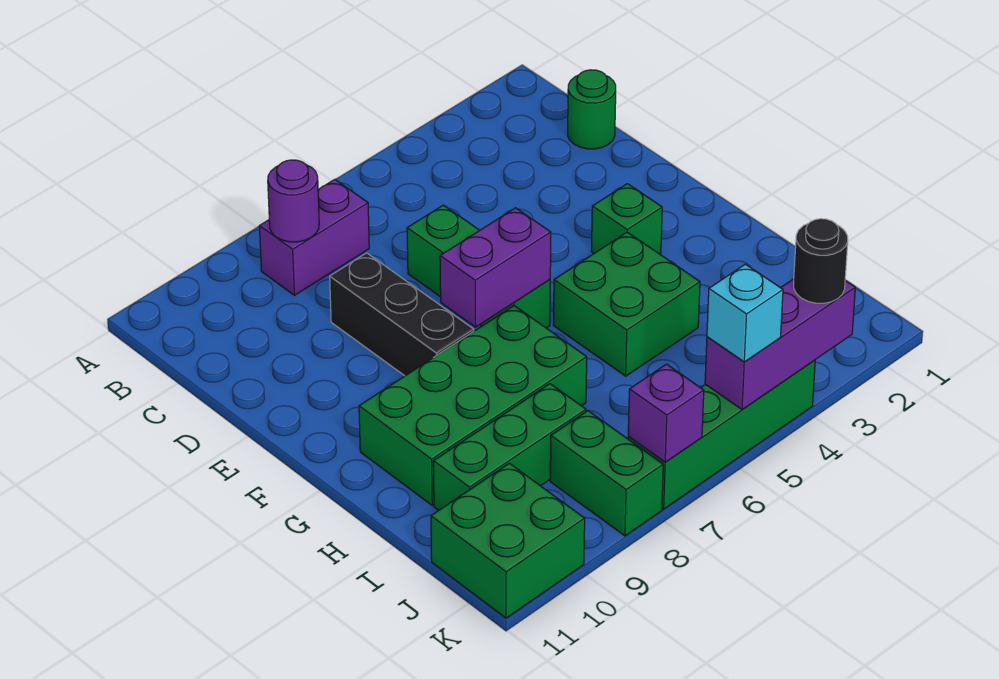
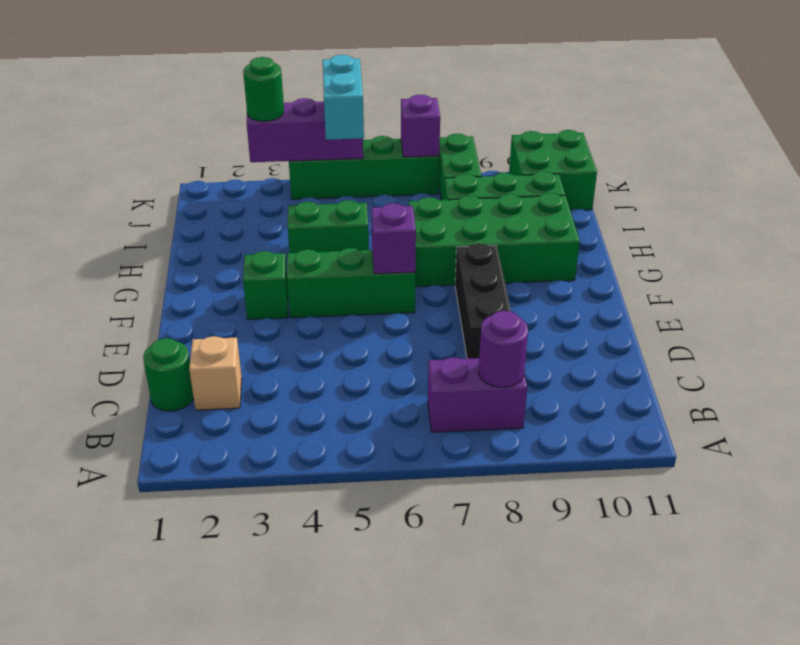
none -> tan 1x1 brick [189,336,242,410]
green 1x3 brick [407,205,550,328] -> green 1x3 brick turned to [287,248,415,318]
purple 1x2 brick [440,208,551,327] -> purple 1x1 brick [371,203,416,274]
green 2x2 brick [553,232,700,376] -> green 1x2 brick [288,200,369,253]
black 1x1 round brick [794,219,848,303] -> green 1x1 round brick [243,57,284,121]
cyan 1x1 brick [707,264,783,362] -> cyan 1x2 brick [323,55,364,140]

